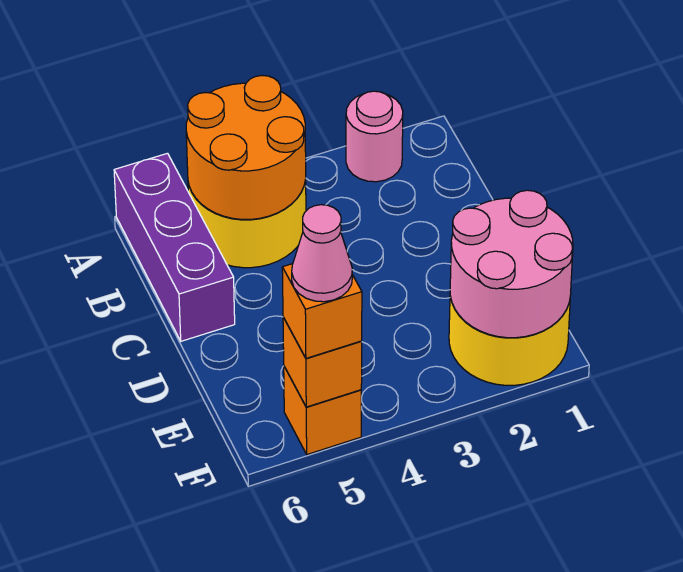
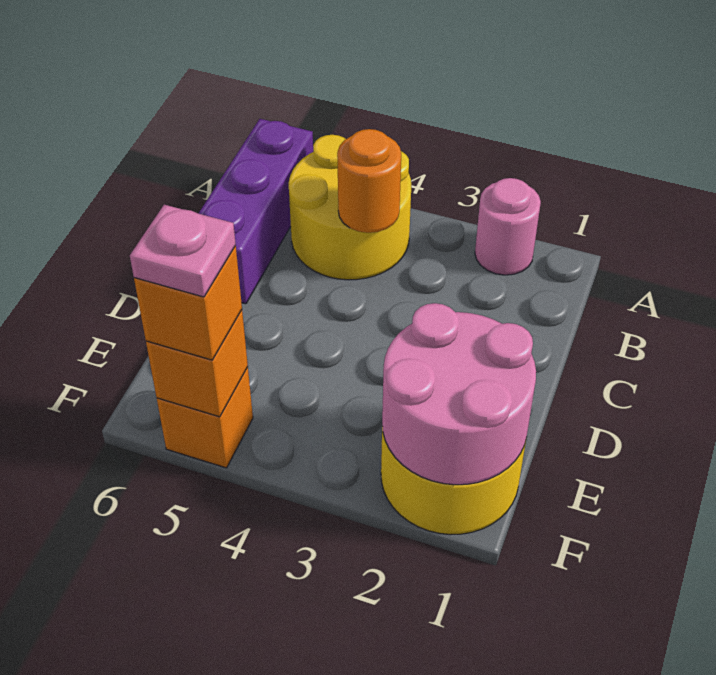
orange 2x2 round brick [186,76,306,219] -> orange 1x1 round brick [337,129,401,233]
pink 1x1 cone [292,205,352,302] -> pink 1x1 plate [130,205,236,297]

